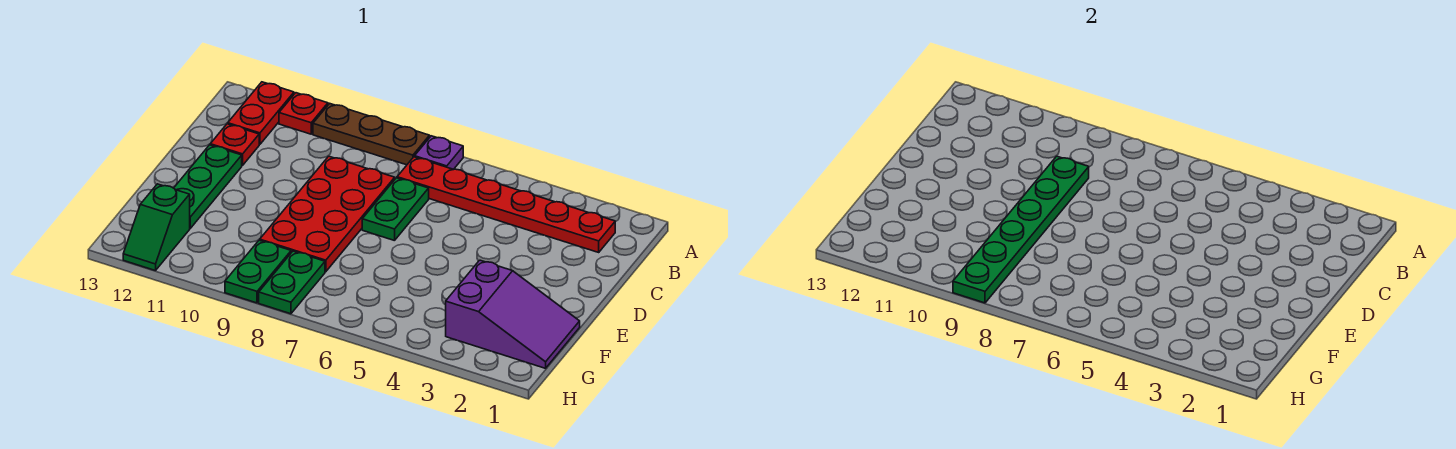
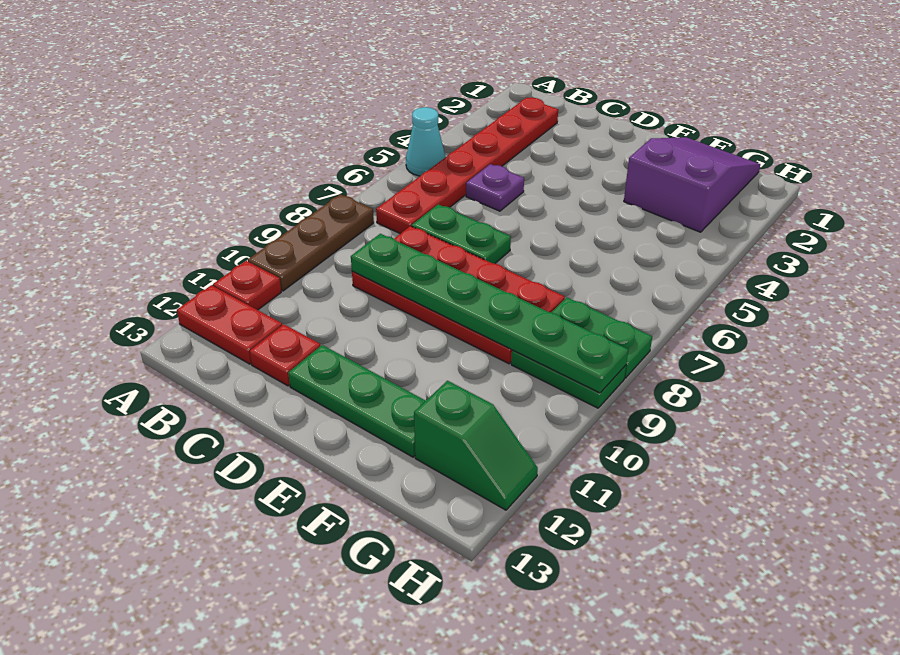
none -> cyan 1x1 cone [406,107,446,176]
purple 1x1 plate [415,136,463,169] -> purple 1x1 plate moved to [466,164,524,211]

